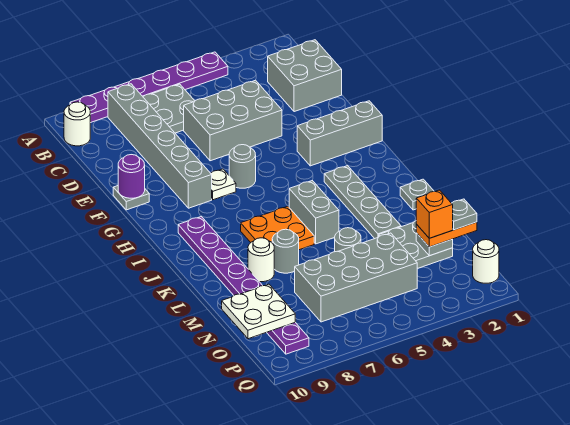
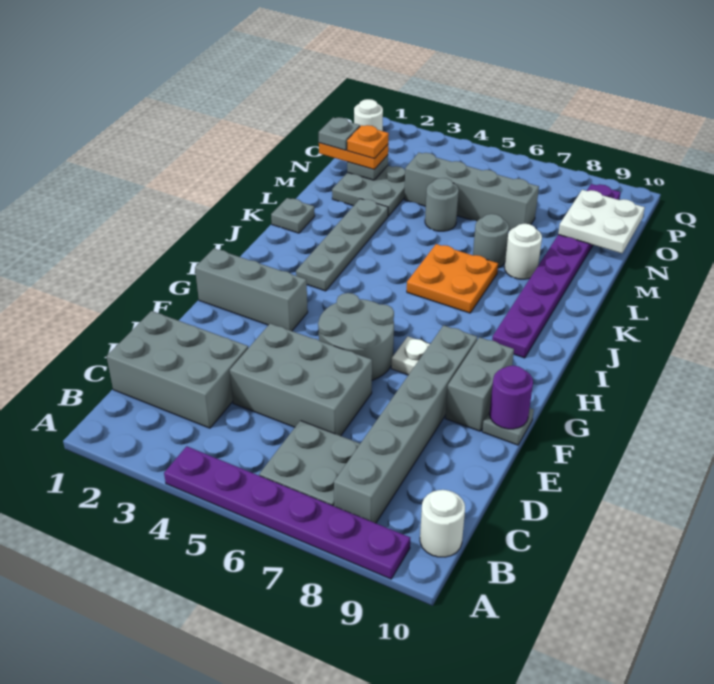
grey 2x2 brick [268,40,342,112] -> grey 2x3 brick [107,311,248,428]
grey 1x1 round brick [229,145,256,188] -> grey 2x2 round brick [318,293,394,380]
grey 1x2 brick [289,181,339,244] -> grey 1x2 brick moved to [445,337,514,431]
orange 1x1 brick [416,190,453,238] -> orange 1x1 plate [347,125,389,159]
grey 2x4 brick [295,233,417,322] -> grey 1x4 brick [404,153,539,231]

